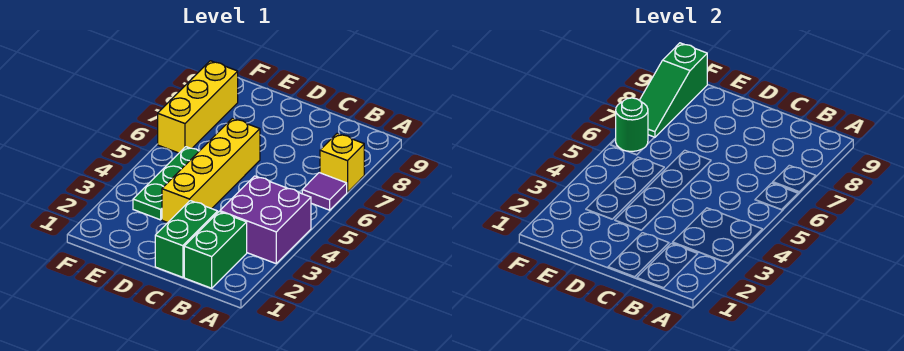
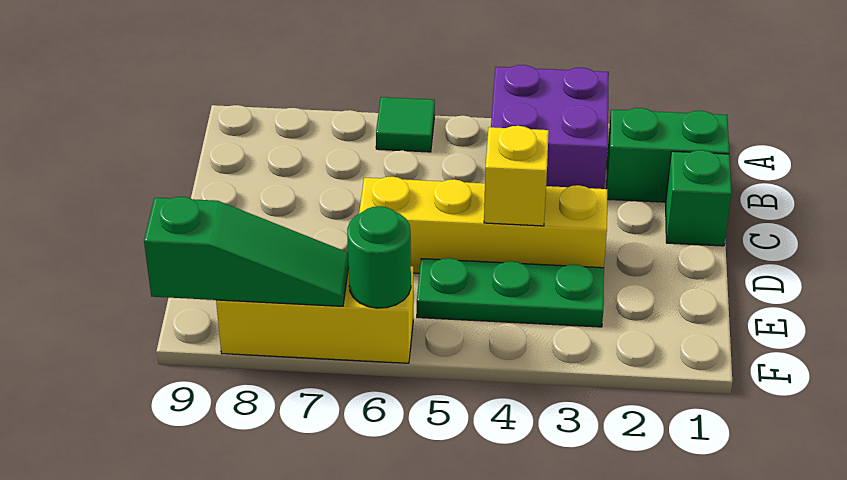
purple 1x1 tile [302,173,347,210] -> green 1x1 tile [376,97,435,152]
yellow 1x1 brick [320,133,364,192] -> yellow 1x1 brick moved to [484,126,549,226]
green 1x2 brick [155,201,218,277] -> green 1x1 brick [666,150,732,246]

